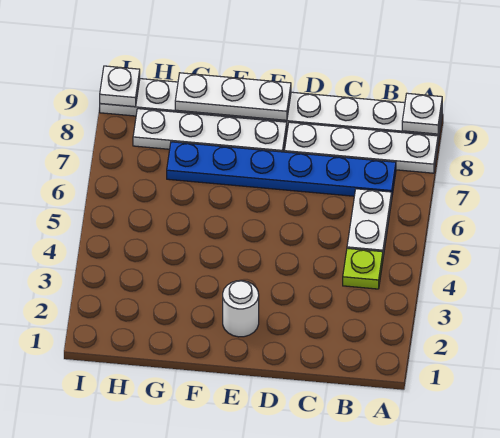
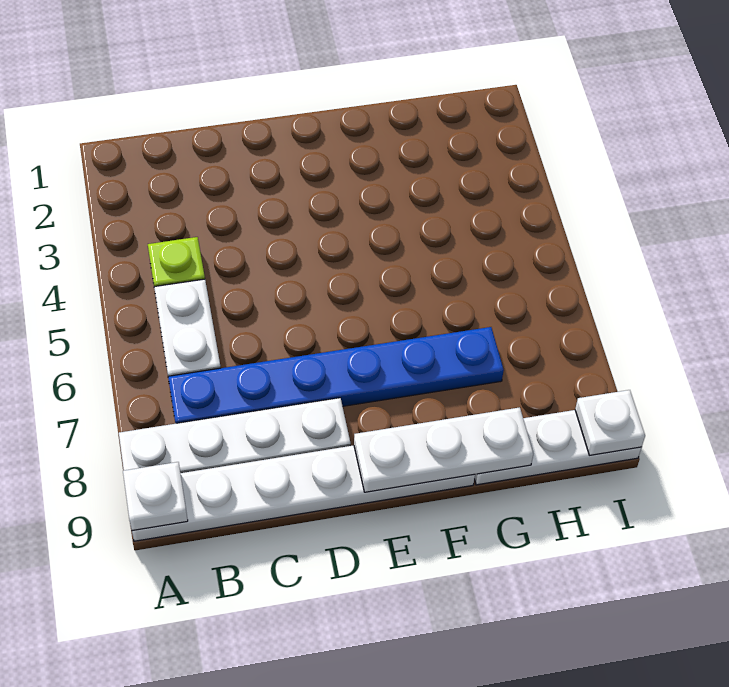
white 1x1 round brick [223,281,259,337] -> none
white 1x4 plate [133,109,287,152] -> none

